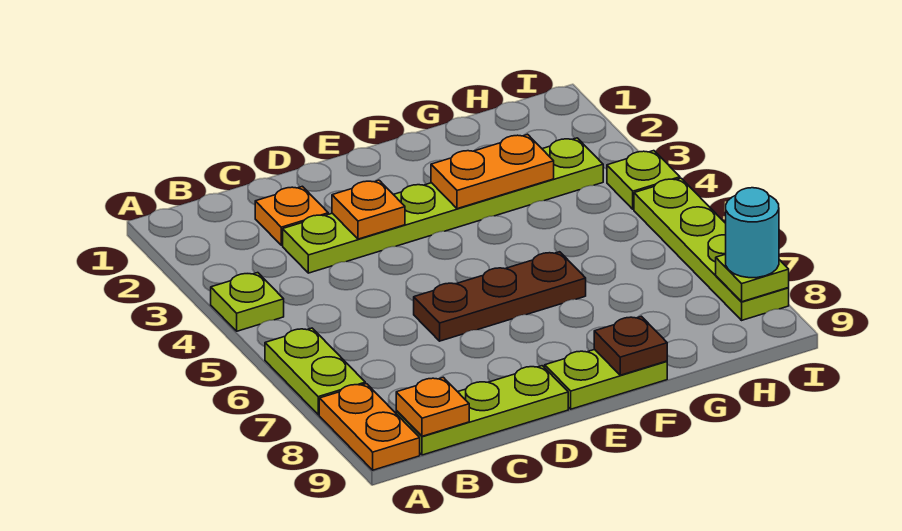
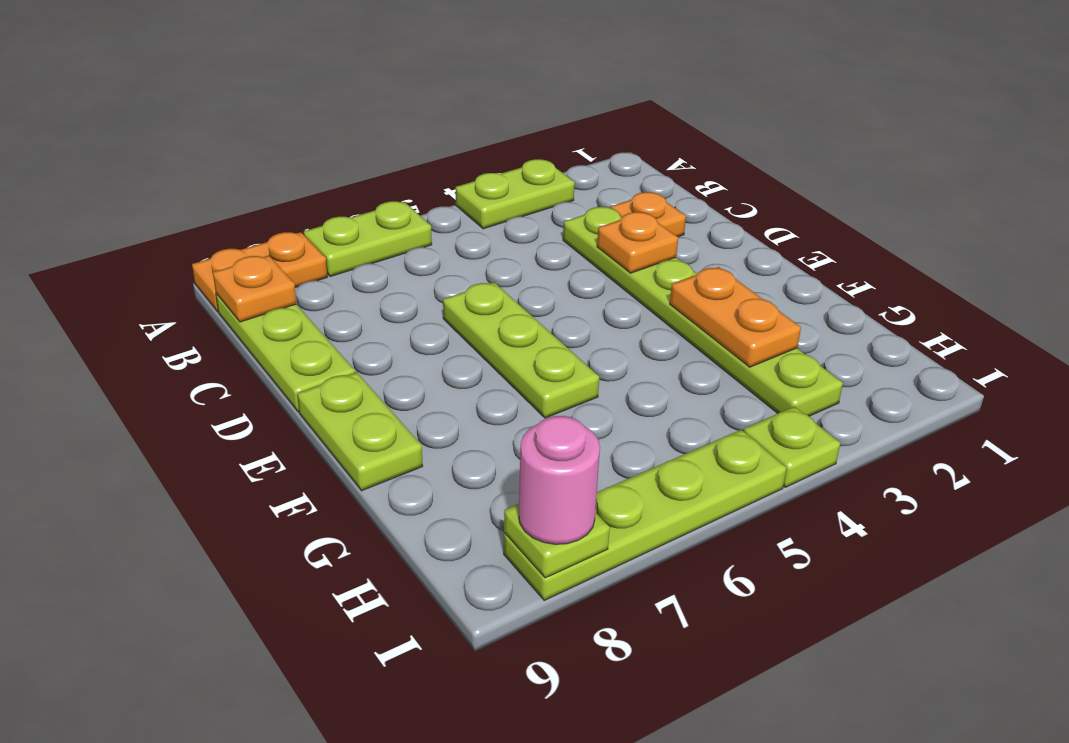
lime 1x1 plate [211,273,284,331] -> lime 1x2 plate [456,159,575,229]
brown 1x3 plate [414,252,586,341] -> lime 1x3 plate [443,282,599,418]
brown 1x1 plate [594,316,667,375] -> none
cyan 1x1 round brick [726,188,779,278] -> pink 1x1 round brick [519,416,600,544]

